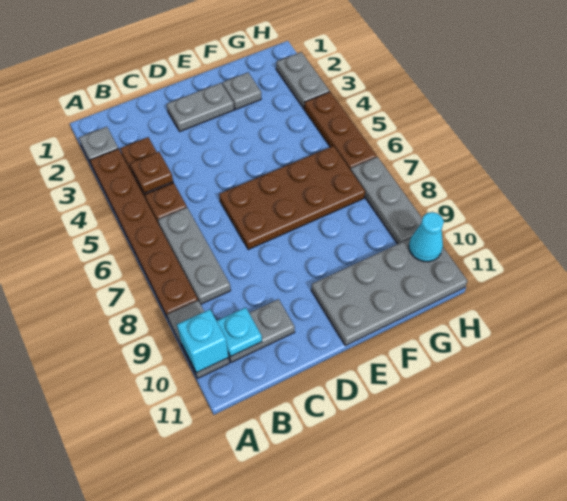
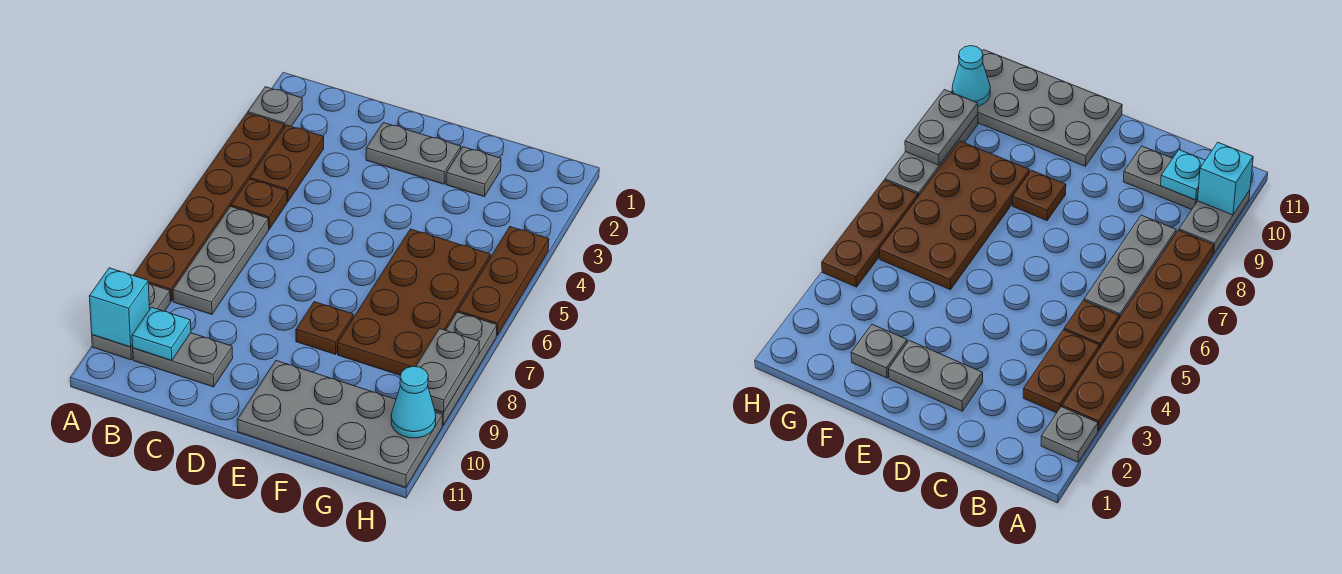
brown 1x1 plate [130,152,173,193] -> brown 1x1 plate moved to [296,302,353,354]
brown 2x4 plate [219,146,365,249] -> brown 2x4 plate turned to [338,229,490,376]
grey 1x2 plate [276,52,330,108] -> grey 1x2 plate moved to [416,329,479,413]

